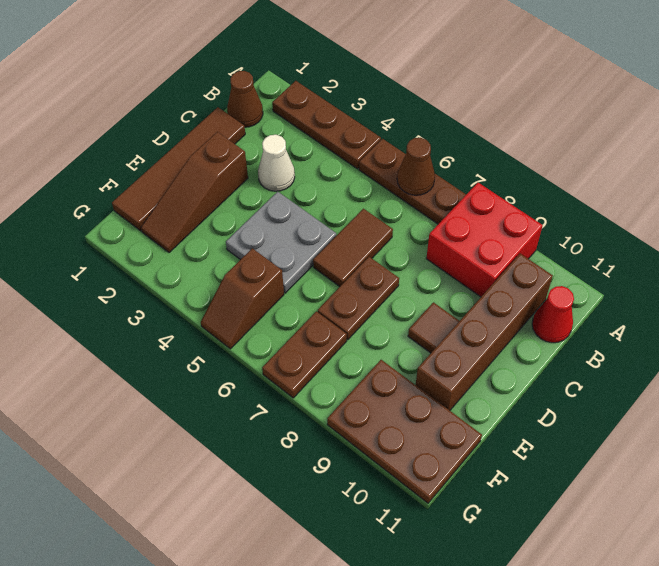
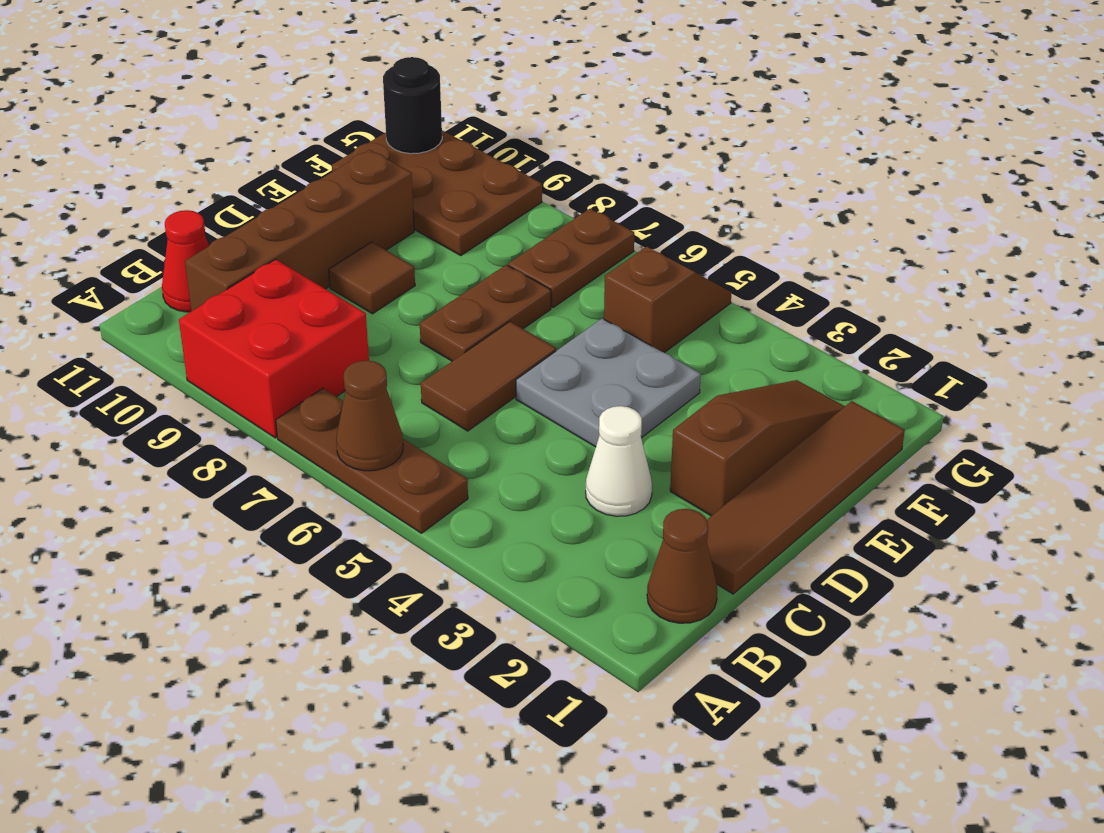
brown 1x3 plate [272,81,381,169] -> none
none -> black 1x1 round brick [383,57,442,154]

